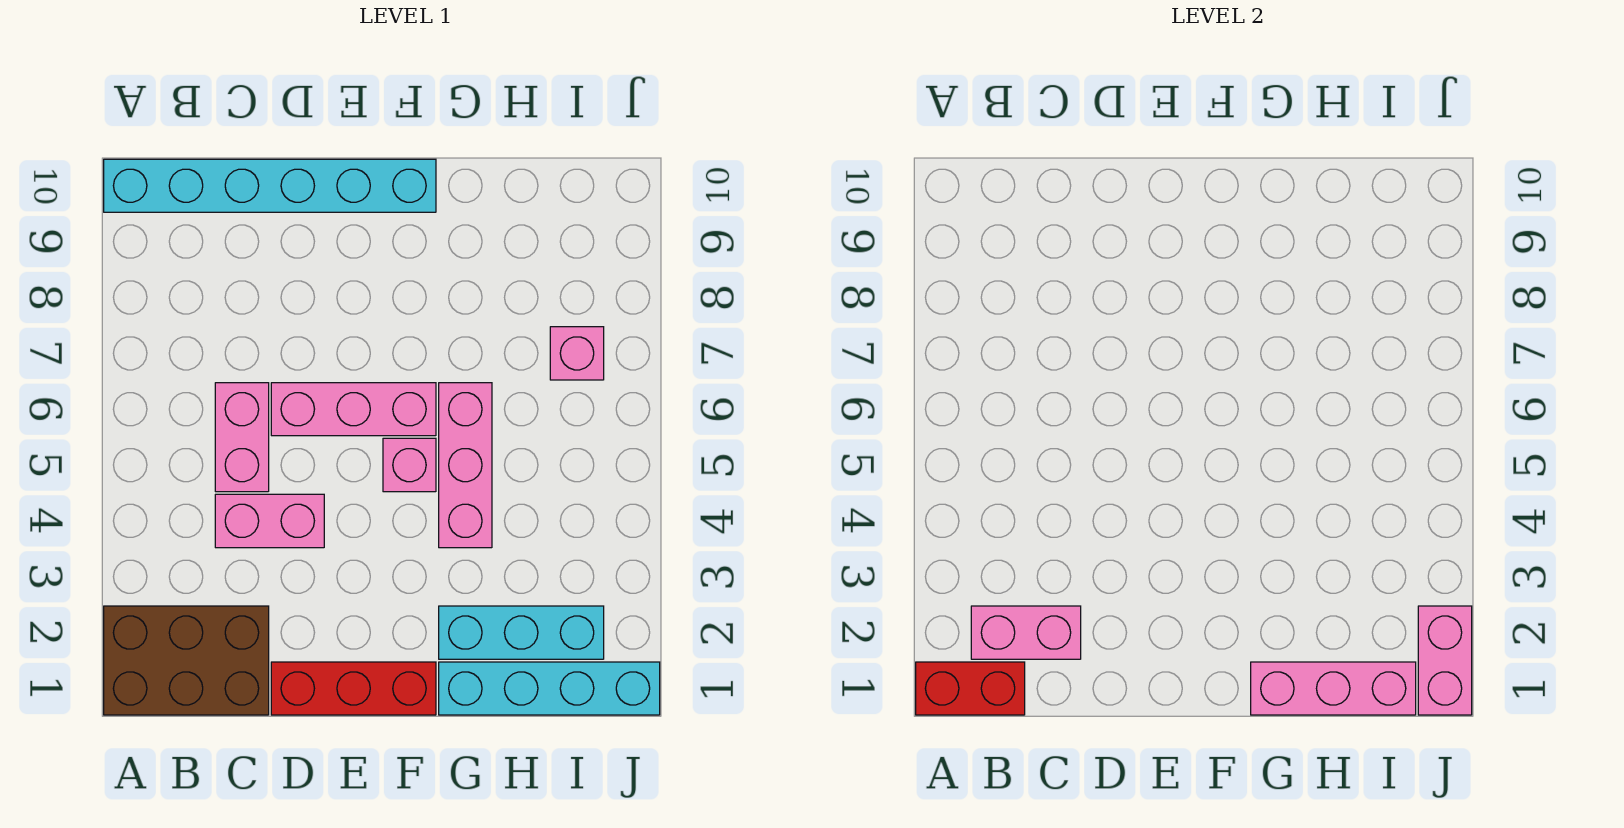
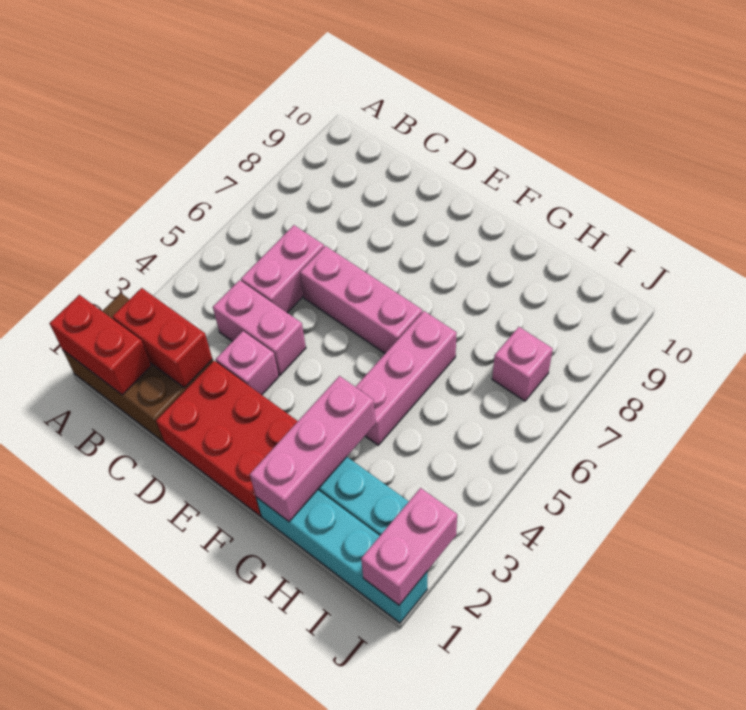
cyan 1x6 brick [104,159,436,212] -> none
pink 1x2 brick [971,606,1081,659] -> red 1x2 brick [113,288,212,388]
red 1x3 brick [271,662,436,715] -> red 2x3 brick [156,361,298,516]
pink 1x1 brick [383,438,436,492] -> pink 1x1 brick moved to [216,331,279,395]
pink 1x3 brick [1251,662,1416,715] -> pink 1x3 brick turned to [250,376,375,522]

